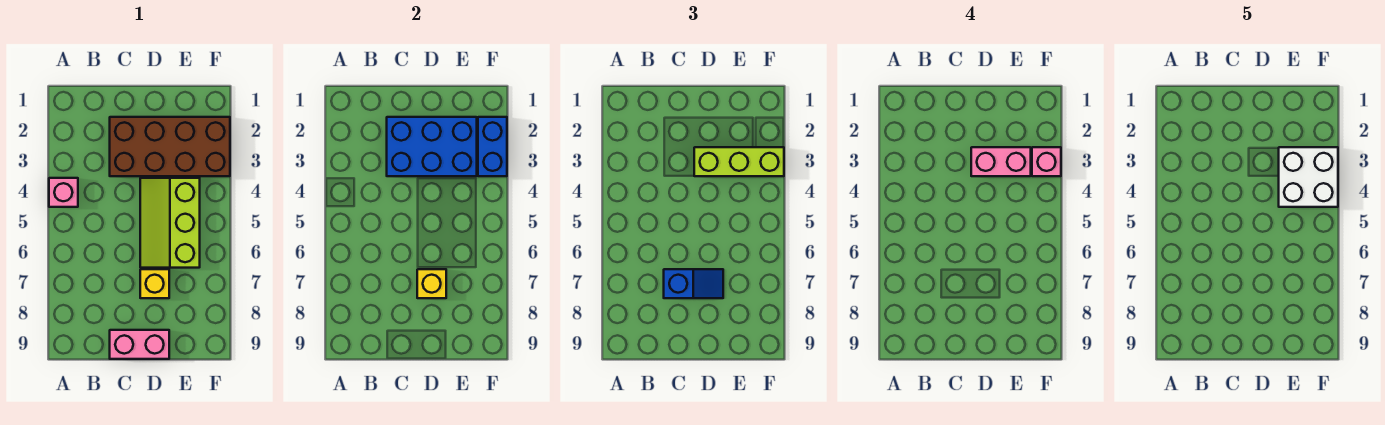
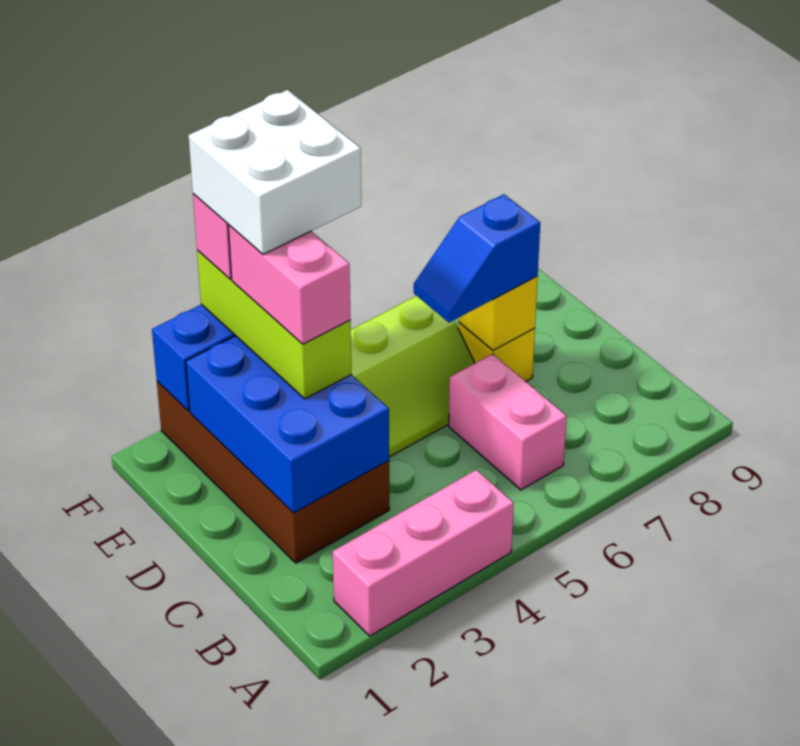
pink 1x1 brick [49,178,78,207] -> pink 1x3 brick [333,470,514,636]
blue 1x2 slope [664,269,723,298] -> blue 1x2 slope turned to [414,194,540,323]
pink 1x2 brick [110,330,169,359] -> pink 1x2 brick moved to [449,354,567,490]

